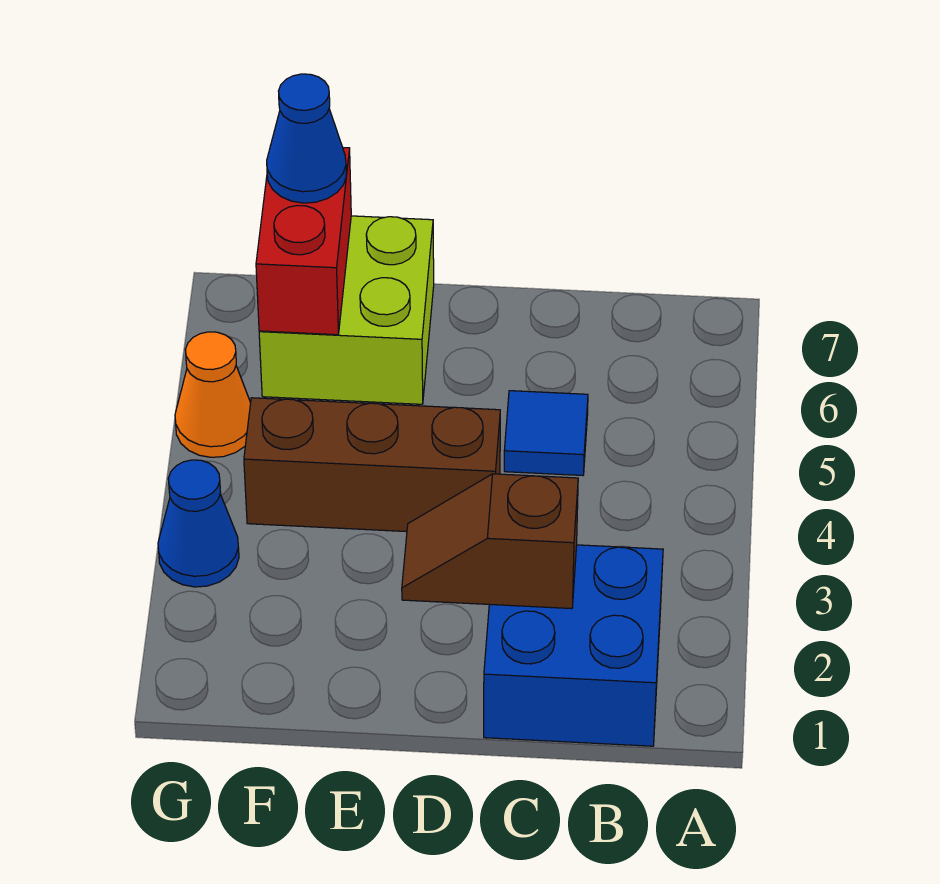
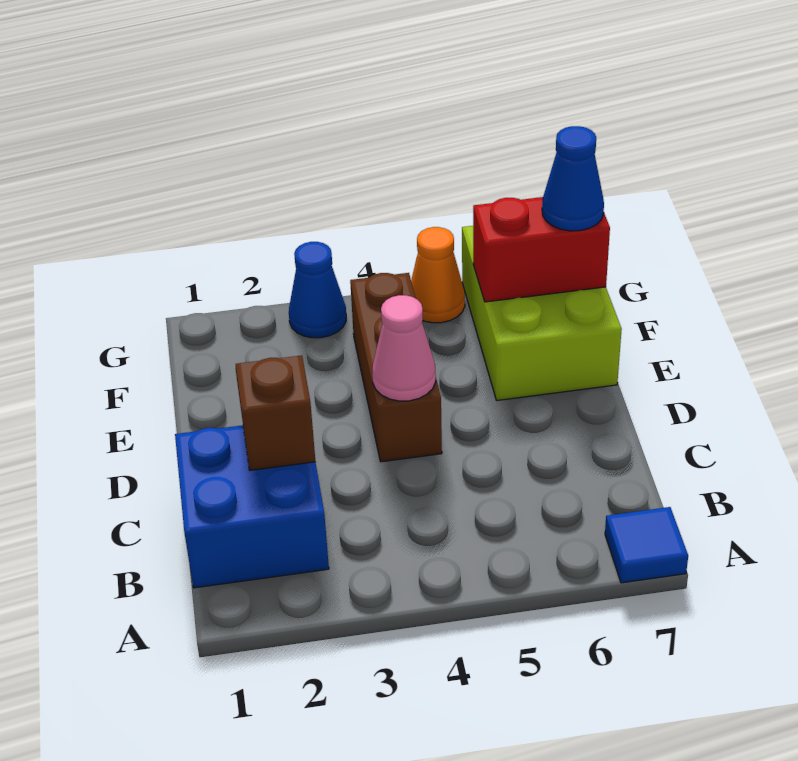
blue 1x1 tile [504,391,588,475] -> blue 1x1 tile moved to [605,507,688,583]
none -> pink 1x1 cone [372,295,436,401]
lime 2x2 brick [259,216,434,404] -> lime 2x3 brick [462,226,622,400]

